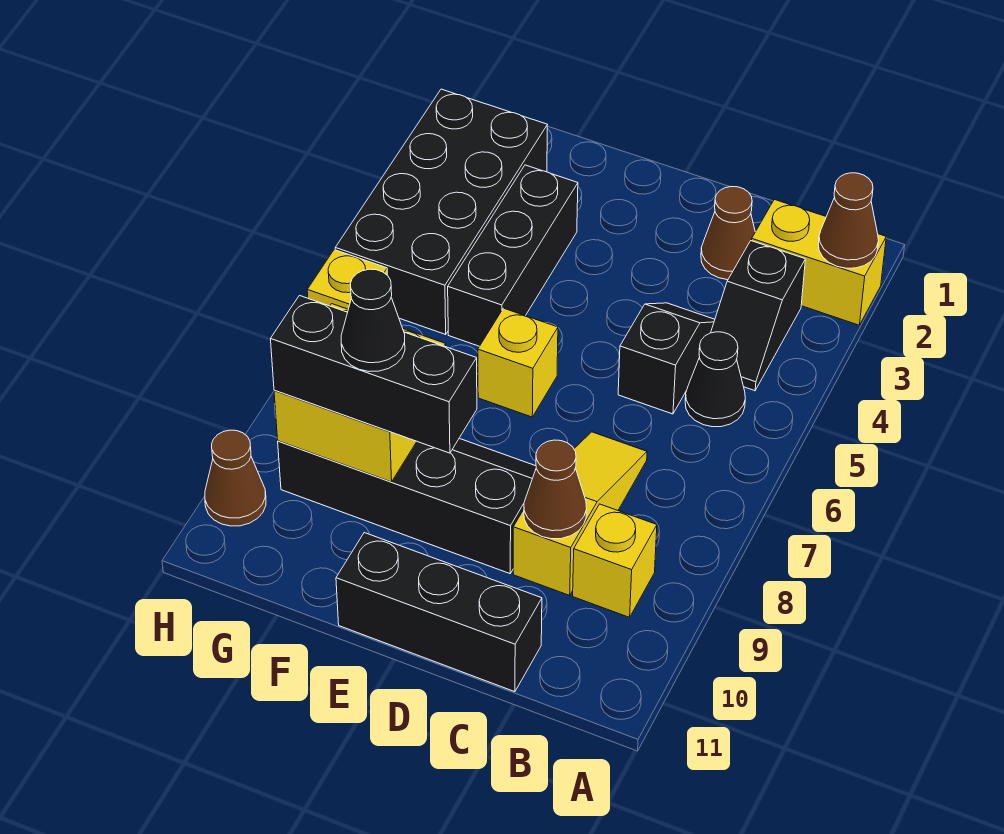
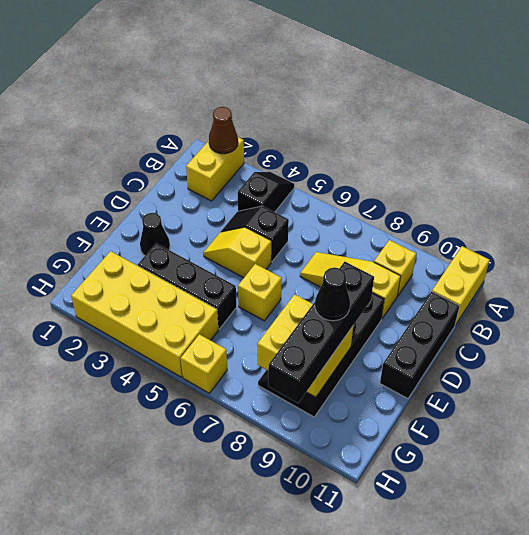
none -> yellow 1x2 brick [432,246,489,325]
black 1x2 slope [711,241,805,391] -> black 1x2 slope turned to [238,172,294,212]
black 1x1 cone [685,332,745,427] -> black 1x1 cone moved to [140,213,170,255]
brown 1x1 cone [701,187,755,280] -> none
brown 1x1 cone [524,440,587,539] -> none
none -> yellow 1x2 slope [203,227,271,278]
black 1x3 brick [271,296,477,453] -> black 1x4 brick [268,262,374,403]
black 2x4 brick [335,89,547,334] -> yellow 2x4 brick [71,251,218,377]
brown 1x1 cone [205,430,266,526] -> none

